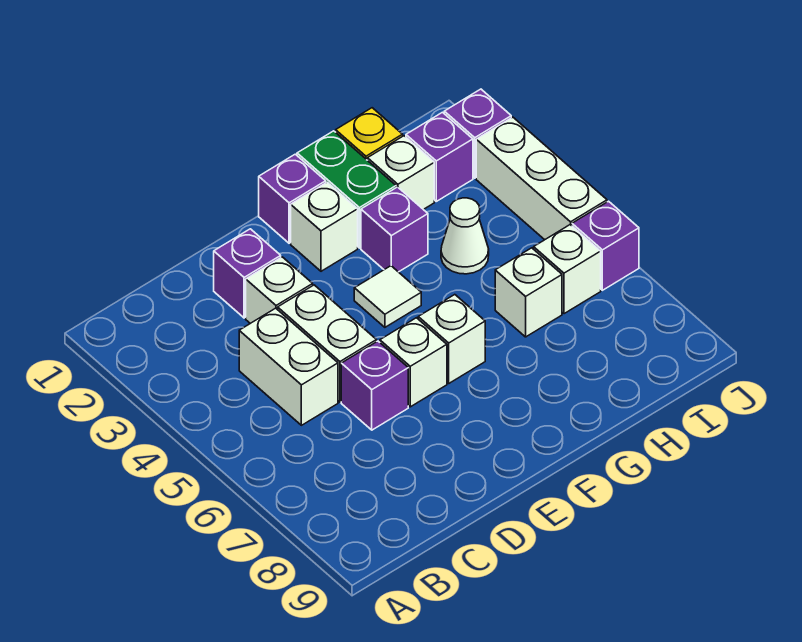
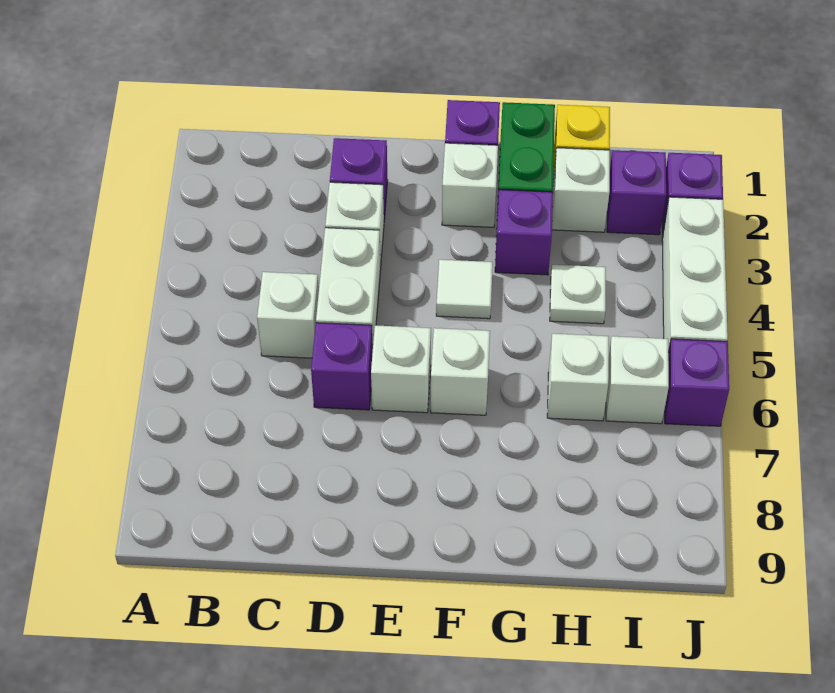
white 1x2 brick [239,308,338,425] -> white 1x1 brick [257,272,319,358]
white 1x1 cone [441,198,489,274] -> white 1x1 plate [550,265,606,324]

